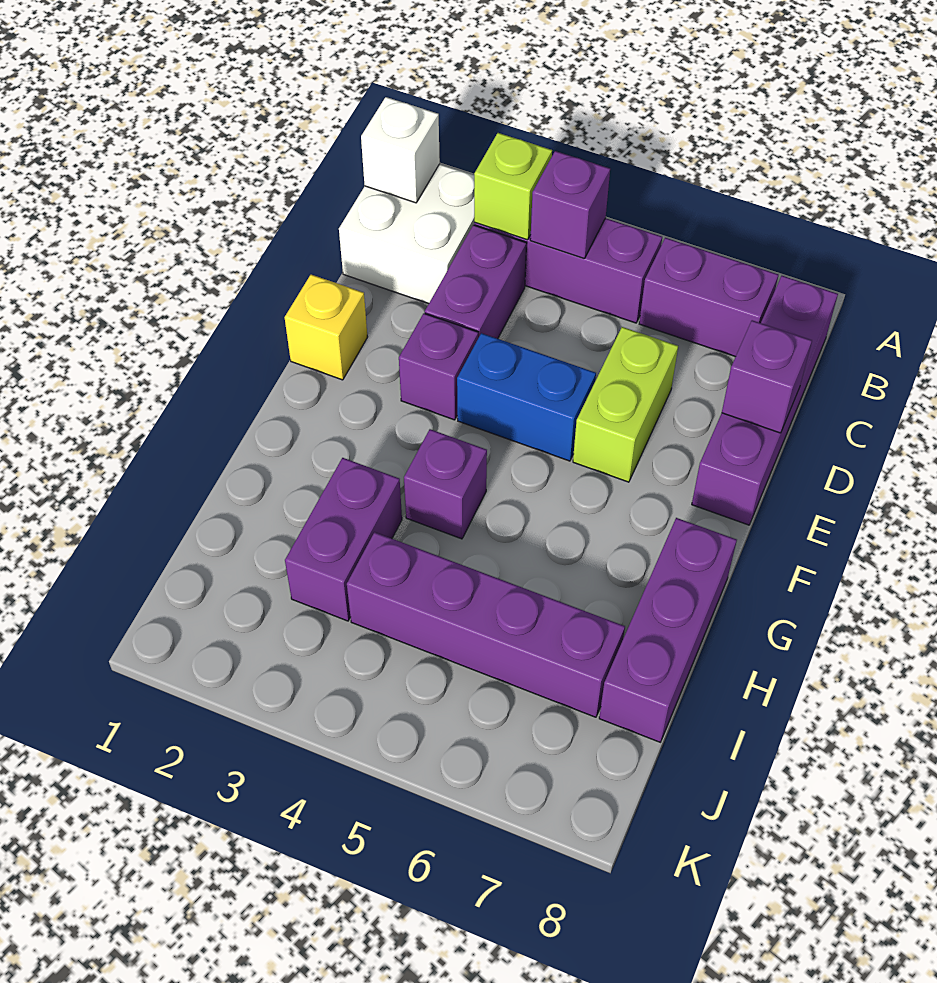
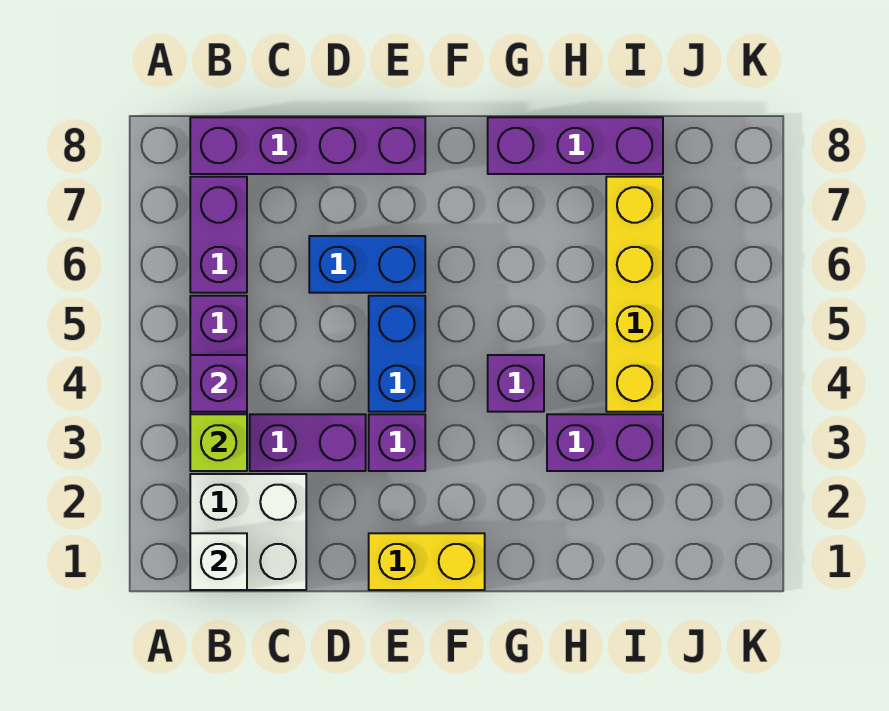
lime 1x2 brick [573,327,678,482] -> blue 1x2 brick [309,236,425,293]
purple 1x1 brick [722,320,812,433] -> none
yellow 1x1 brick [285,275,367,380] -> yellow 1x2 brick [369,533,485,590]
purple 1x4 brick [347,532,625,717] -> yellow 1x4 brick [606,177,663,412]

